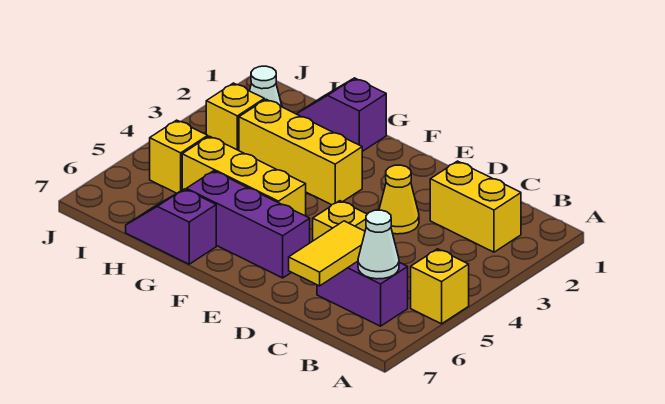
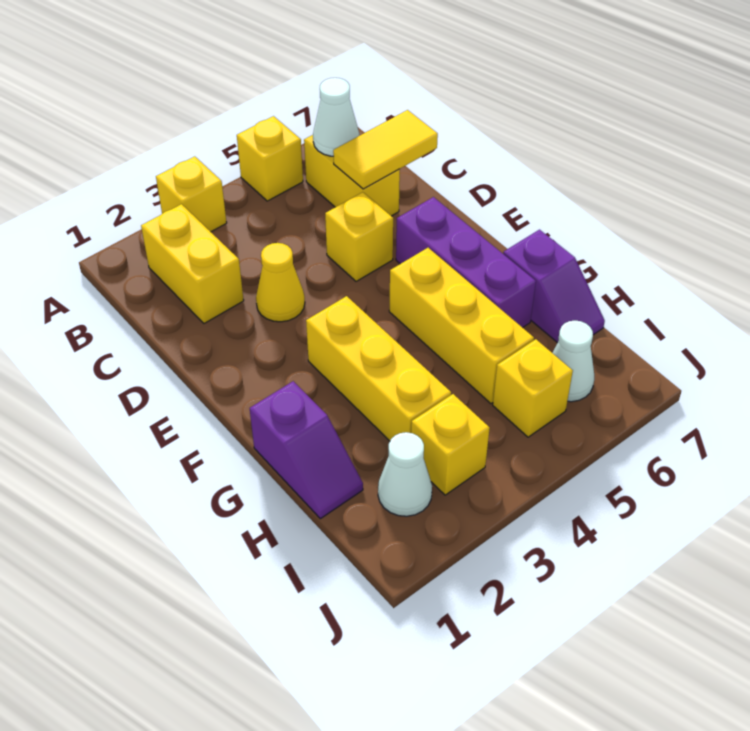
none -> yellow 1x1 brick [156,156,227,232]
purple 1x2 brick [317,261,408,326] -> yellow 1x2 brick [304,135,400,216]
none -> white 1x1 cone [553,321,594,402]

